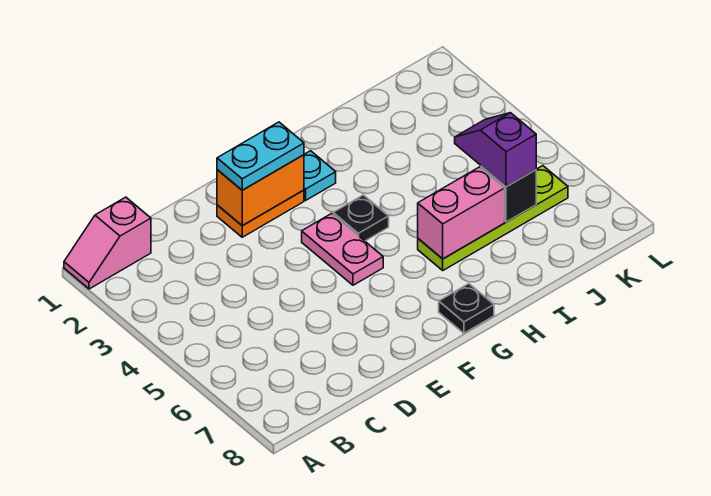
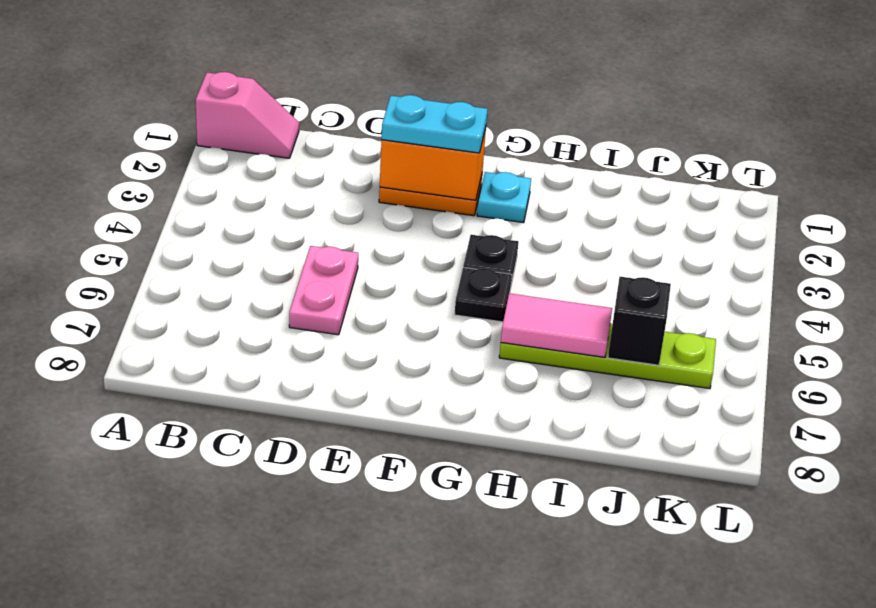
pink 1x2 slope [64,197,151,289] -> pink 1x2 slope turned to [196,72,299,158]
pink 1x2 plate [302,213,383,285] -> pink 1x2 plate moved to [289,246,358,335]
black 1x1 plate [439,284,494,333] -> black 1x1 plate moved to [455,268,512,322]
pink 1x2 brick [418,167,505,259] -> pink 1x2 tile [501,293,612,357]
purple 1x2 slope [455,113,536,187] -> none

